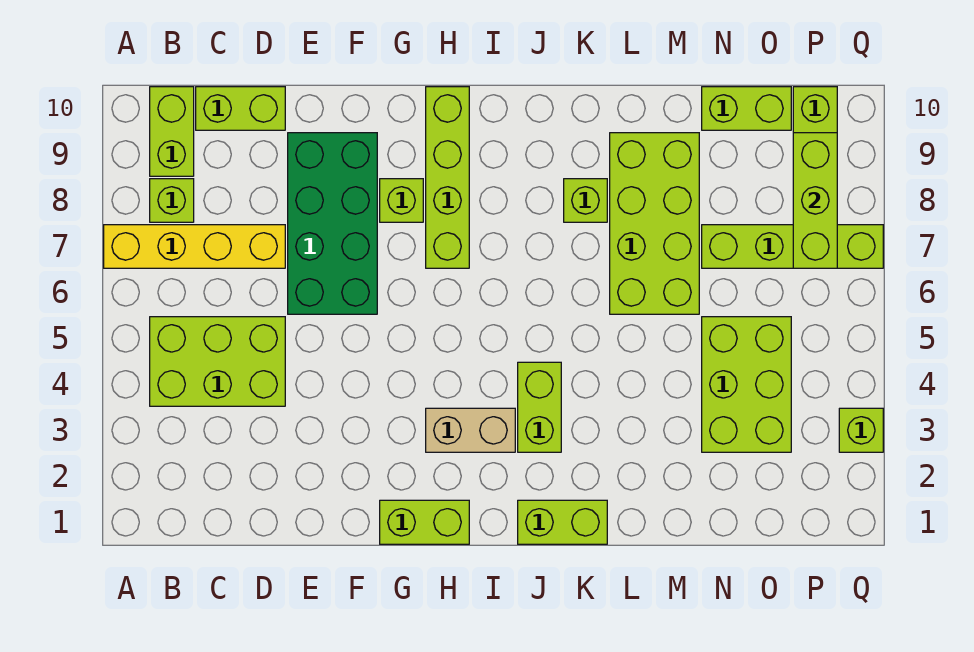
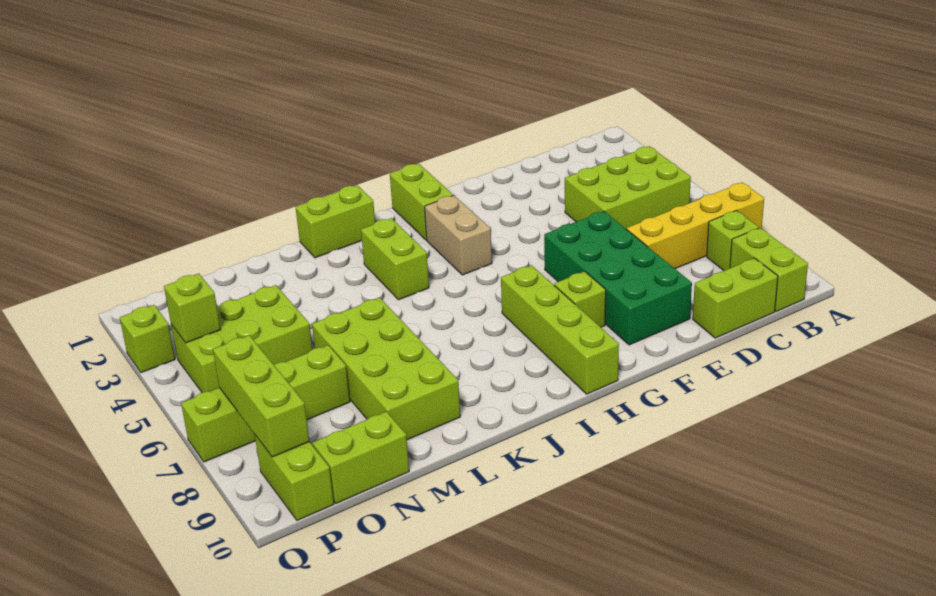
lime 1x2 brick [380,500,469,544] -> lime 1x2 brick turned to [390,164,453,240]
tan 1x2 brick [426,408,515,452] -> tan 1x2 brick turned to [425,195,492,275]
lime 1x1 brick [564,179,607,222] -> lime 1x1 brick moved to [164,274,221,343]
lime 2x3 brick [702,317,791,452] -> lime 2x3 brick turned to [171,285,312,393]

